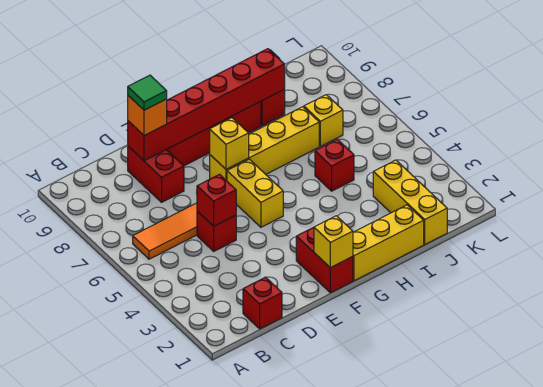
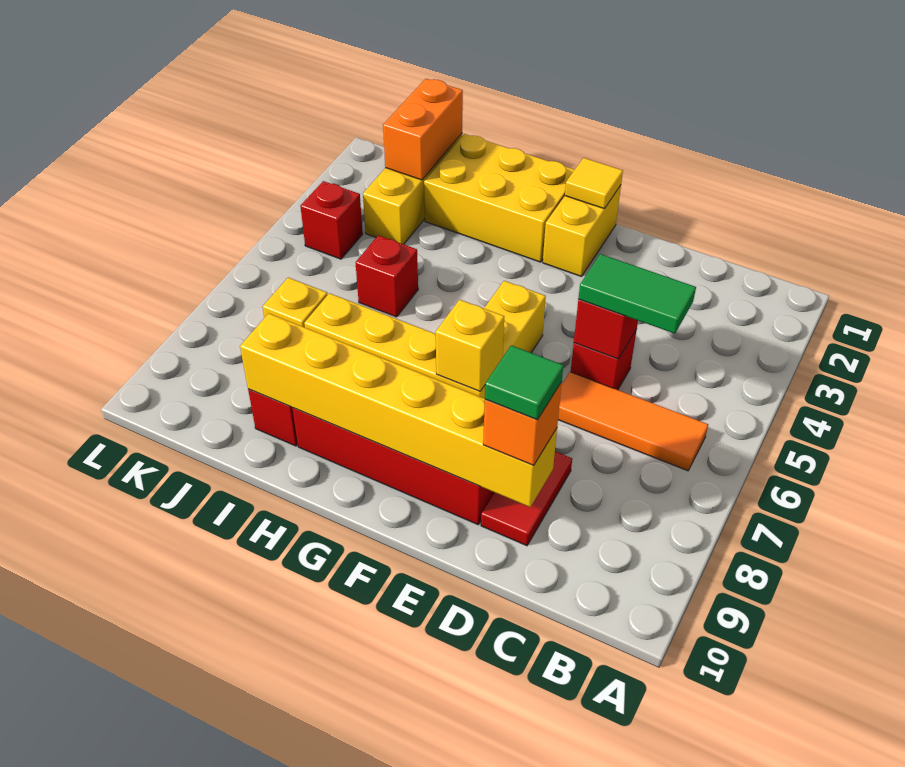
red 1x1 brick [243,277,282,329] -> red 1x1 brick moved to [300,181,363,259]
none -> green 1x2 tile [578,254,696,334]
red 1x2 brick [128,146,184,202] -> red 1x2 tile [481,452,572,546]
red 1x6 brick [128,49,285,161] -> yellow 1x6 brick [240,314,557,507]
red 1x2 brick [296,227,353,293] -> yellow 1x2 brick [543,185,621,276]
yellow 1x1 brick [314,216,353,268] -> yellow 1x1 tile [565,158,623,209]
yellow 1x3 brick [353,205,424,281] -> yellow 2x3 brick [424,134,575,262]
none -> orange 1x2 brick [383,79,463,180]

